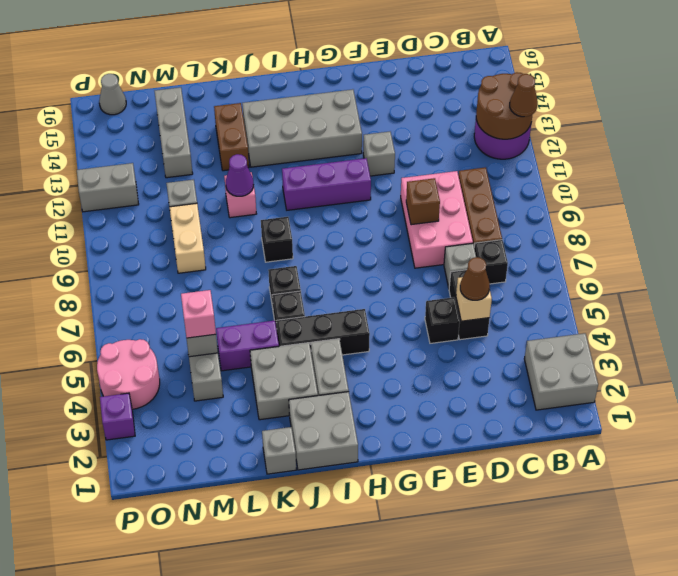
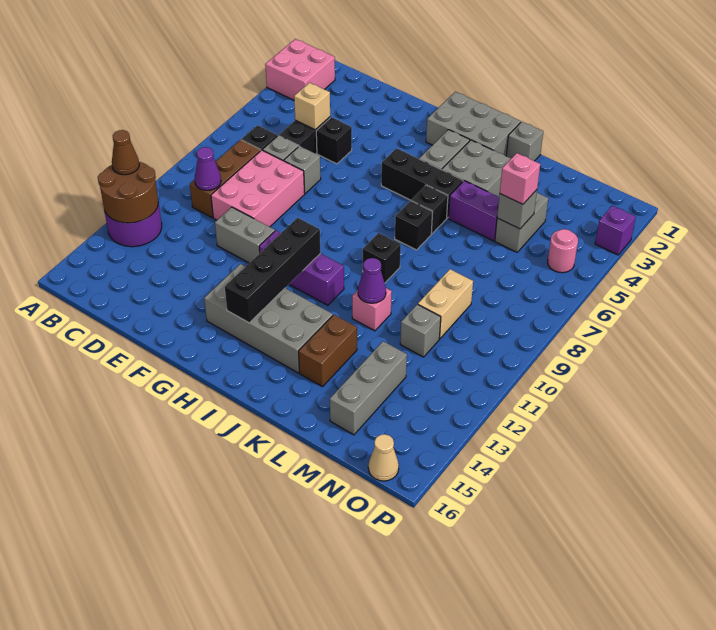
grey 2x2 brick [524,333,598,410] -> pink 2x2 brick [265,39,335,100]
none -> purple 1x1 cone [195,147,221,190]
brown 1x1 cone [460,257,490,300] -> none
brown 1x1 brick [406,178,440,225] -> none
grey 1x1 brick [363,132,395,176] -> grey 1x1 brick moved to [284,146,321,193]
none -> black 1x4 brick [225,218,320,323]
grey 2x2 brick [289,392,358,470] -> grey 2x3 brick [426,92,521,156]
pink 2x2 round brick [97,339,160,409] -> pink 1x1 round brick [548,229,578,273]
grey 1x2 brick [77,163,139,212] -> grey 1x2 brick moved to [215,207,275,263]
grey 1x1 cone [99,74,126,115] -> tan 1x1 cone [368,434,399,481]

